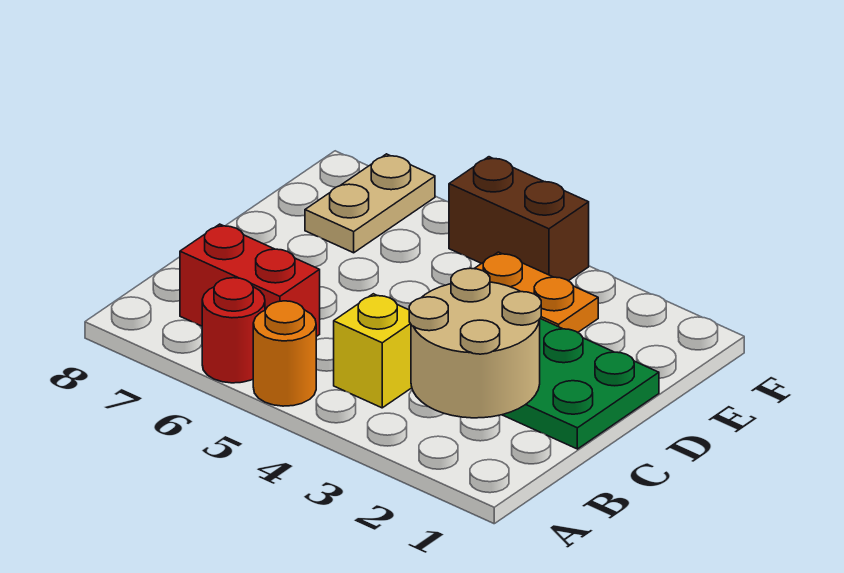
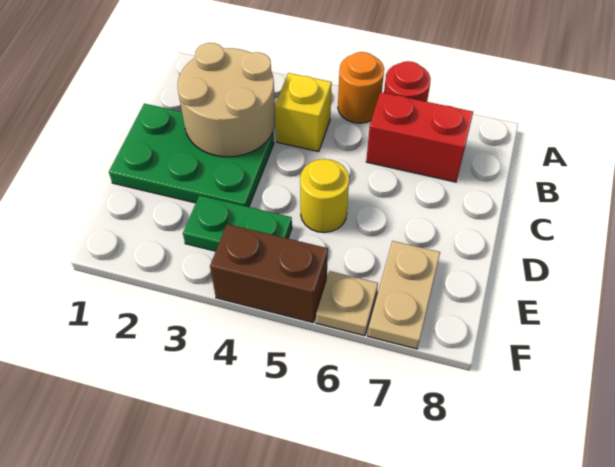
none -> yellow 1x1 round brick [300,159,349,233]
orange 1x2 plate [474,252,598,332] -> green 1x2 plate [183,195,292,251]
none -> tan 1x1 plate [316,271,378,336]

